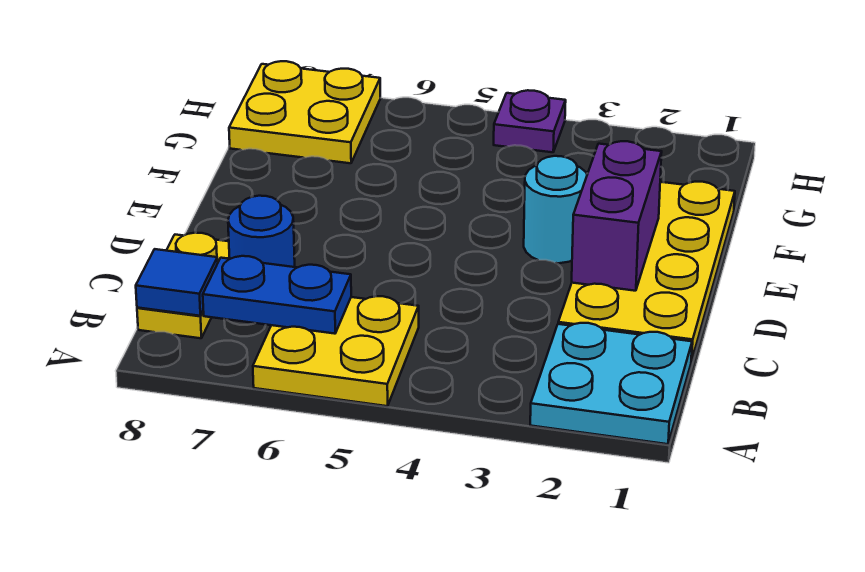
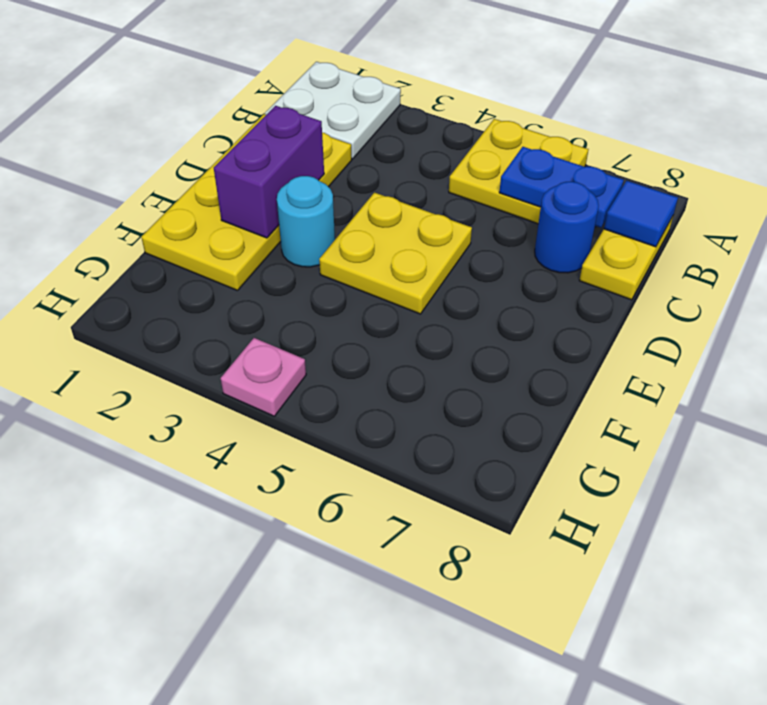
cyan 2x2 plate [530,323,692,444] -> white 2x2 plate [265,62,401,159]
yellow 2x2 plate [229,61,380,163] -> yellow 2x2 plate moved to [319,193,472,314]
purple 1x1 plate [494,90,566,152] -> pink 1x1 plate [221,338,306,416]

